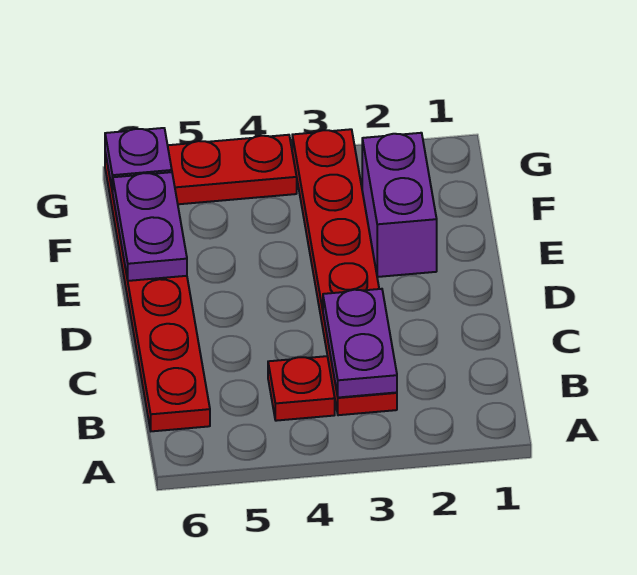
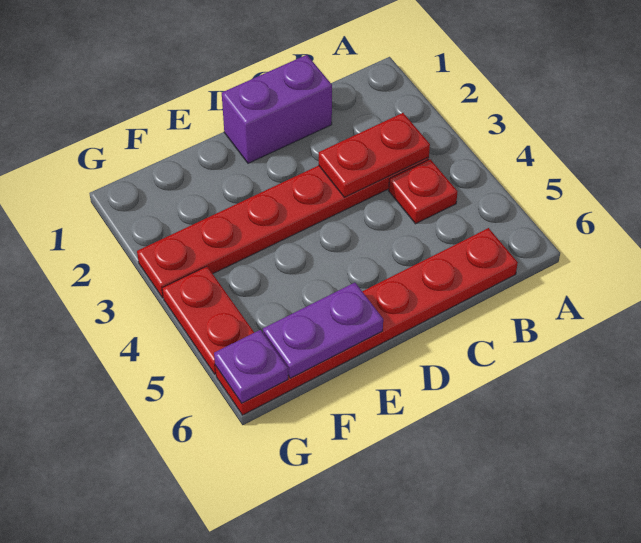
purple 1x2 plate [323,289,397,397] -> red 1x2 plate [319,113,430,197]
purple 1x2 brick [362,133,437,277] -> purple 1x2 brick moved to [222,55,332,163]

